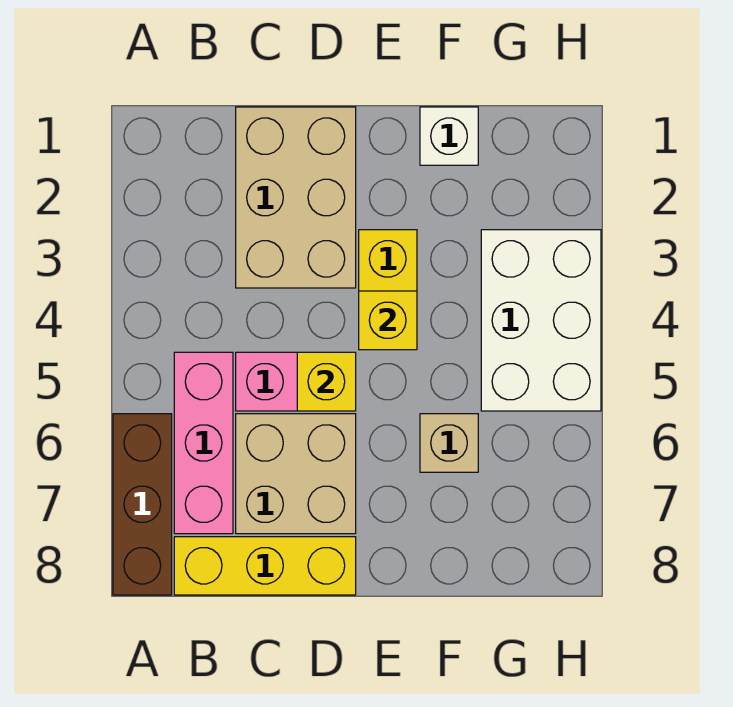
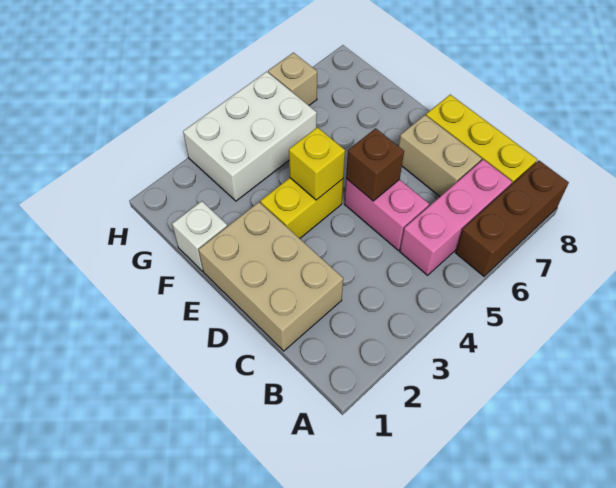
tan 2x3 brick [236,107,356,288] -> tan 2x3 brick turned to [199,202,343,351]
tan 2x2 brick [236,414,356,534] -> tan 1x2 brick [399,115,482,196]
yellow 1x1 brick [297,352,356,411] -> brown 1x1 brick [346,128,404,201]
tan 1x1 brick [420,414,478,472] -> tan 1x1 brick moved to [268,53,317,105]

